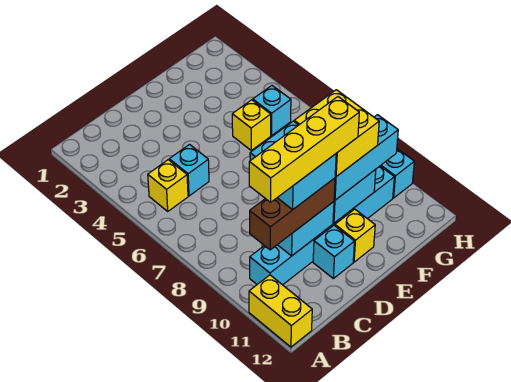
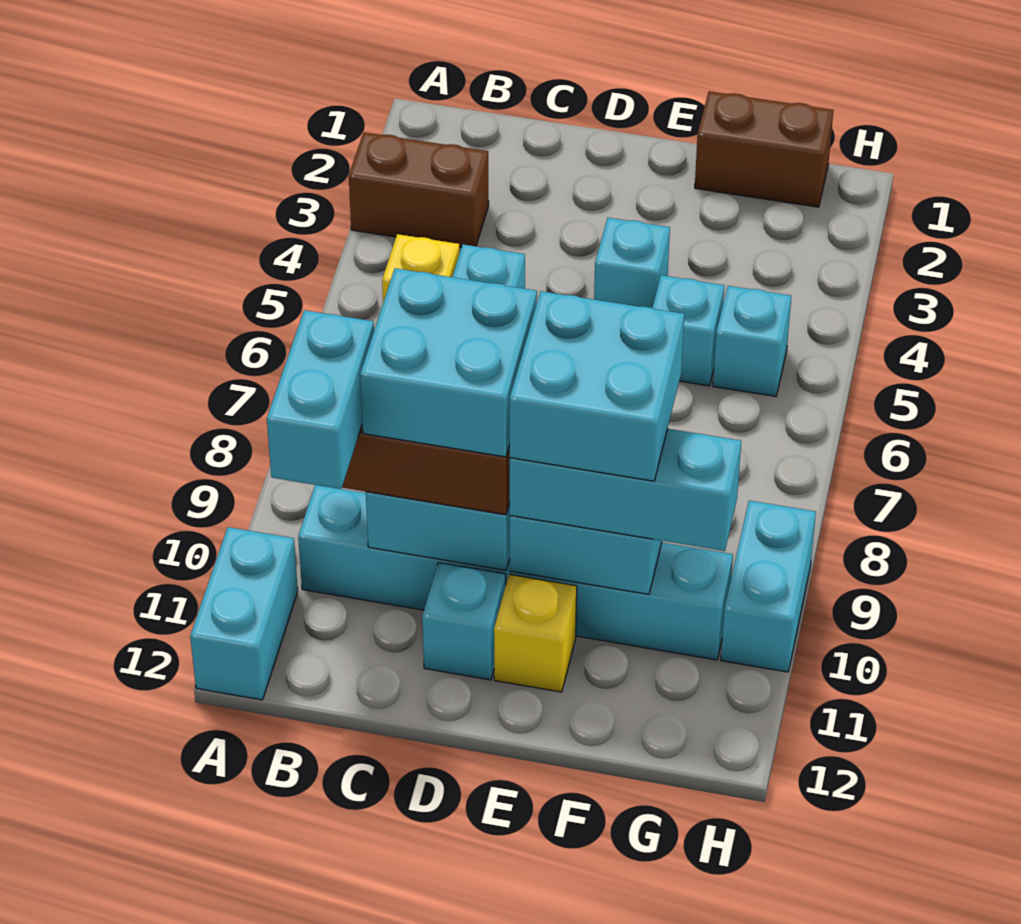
none -> brown 1x2 brick [349,132,489,247]
yellow 1x2 brick [249,275,312,347] -> cyan 1x2 brick [190,527,298,700]
none -> cyan 1x2 brick [267,310,374,489]
yellow 1x4 brick [249,97,359,202] -> none
none -> cyan 1x1 brick [594,218,670,308]
yellow 2x2 brick [294,90,379,176] -> cyan 2x2 brick [509,291,684,481]
none -> brown 1x2 brick [695,91,833,207]
yellow 1x1 brick [232,100,271,150] -> cyan 1x1 brick [652,275,724,386]

